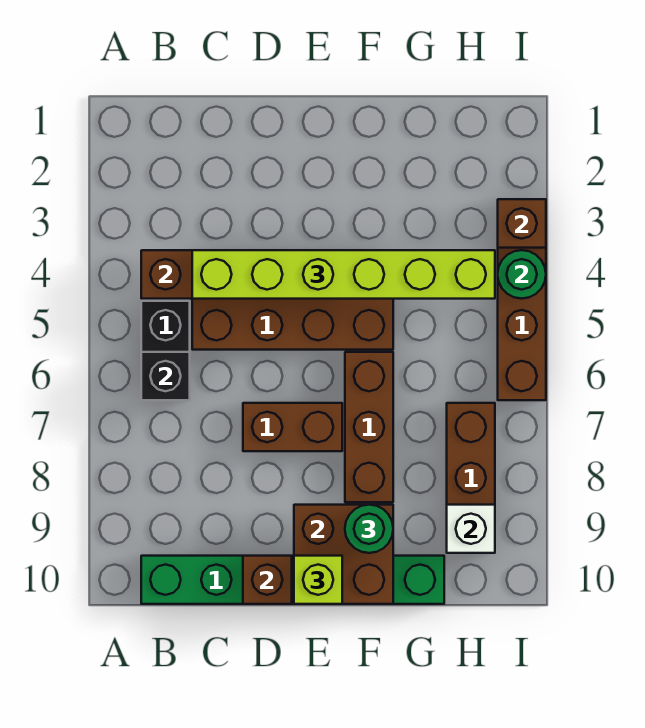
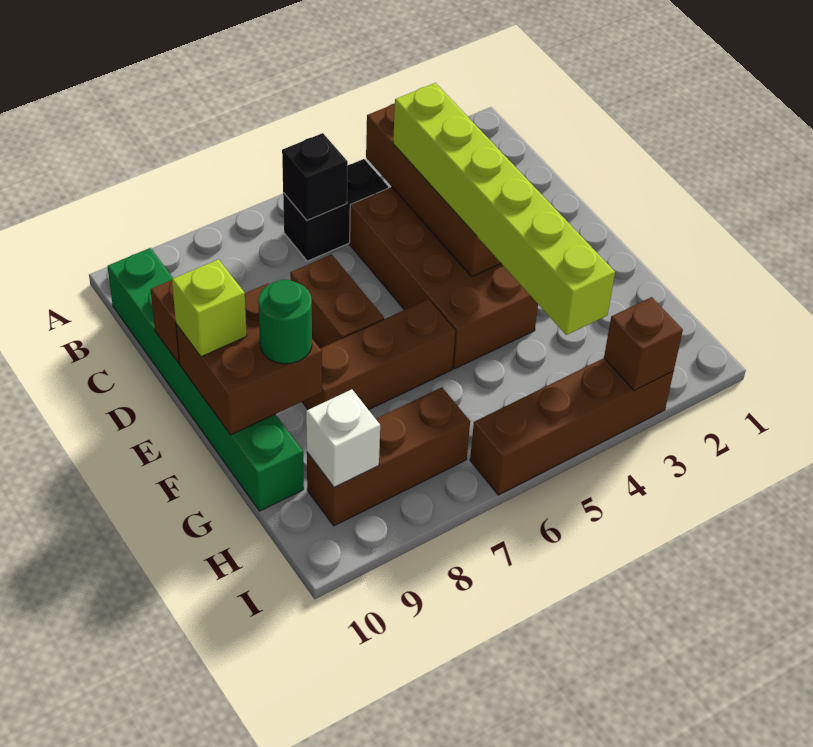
green 1x1 round brick [498,250,546,299] -> none

